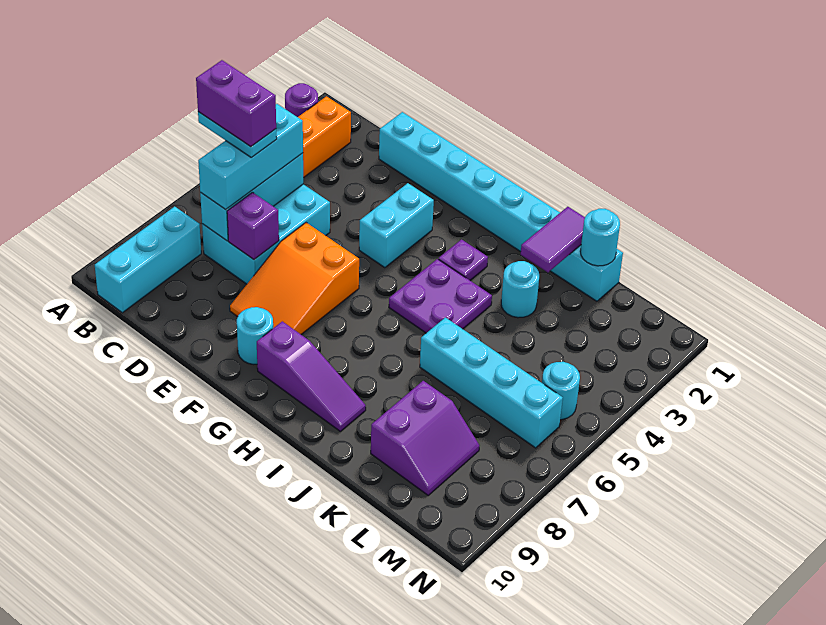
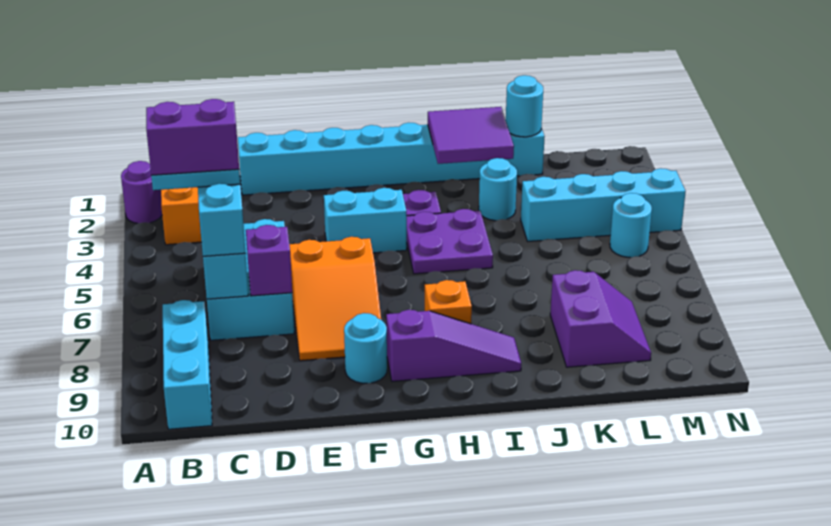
cyan 1x2 brick [359,183,434,268] -> cyan 1x2 brick turned to [324,188,407,253]
none -> orange 1x1 brick [425,280,472,324]
purple 1x2 tile [521,207,585,272] -> purple 2x2 tile [428,107,514,164]
cyan 1x4 brick [420,318,563,448] -> cyan 1x4 brick moved to [521,168,686,241]

